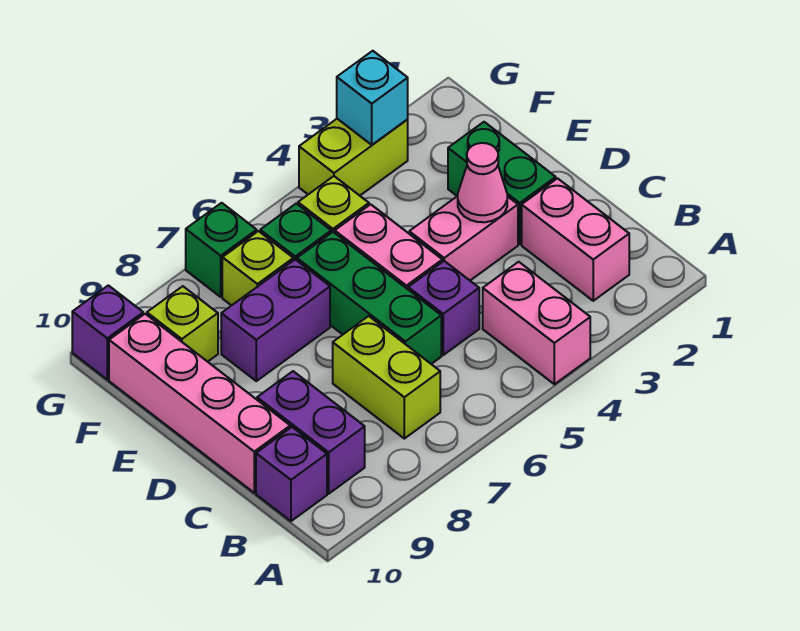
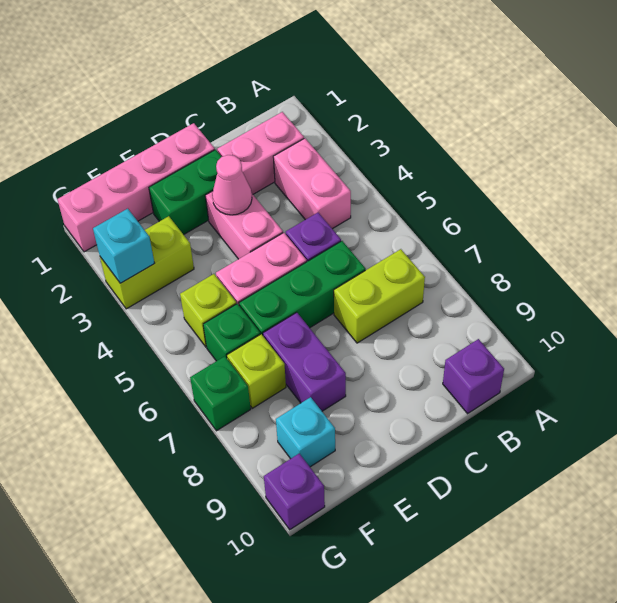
pink 1x2 brick [483,262,590,384] -> pink 1x2 brick turned to [273,138,351,229]
purple 1x2 brick [257,371,365,494] -> none
pink 1x4 brick [109,314,290,493] -> pink 1x4 brick moved to [58,123,215,252]
lime 1x1 brick [147,286,218,362] -> cyan 1x1 brick [276,397,335,467]
lime 1x2 brick [299,119,408,196] -> lime 1x2 brick turned to [100,216,194,309]

